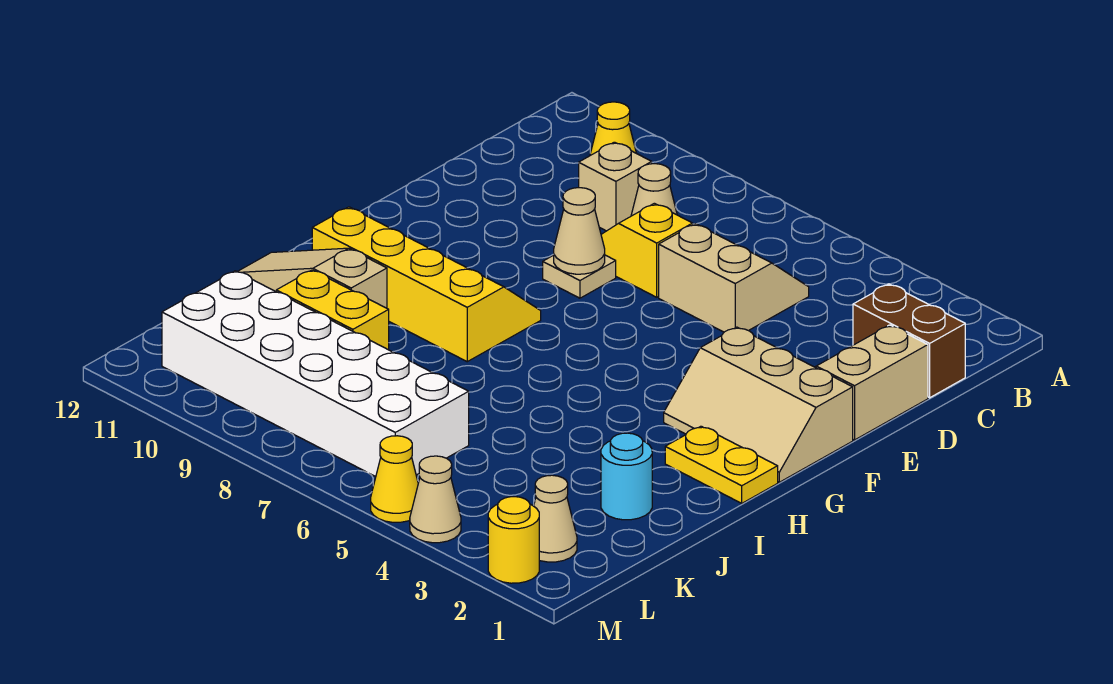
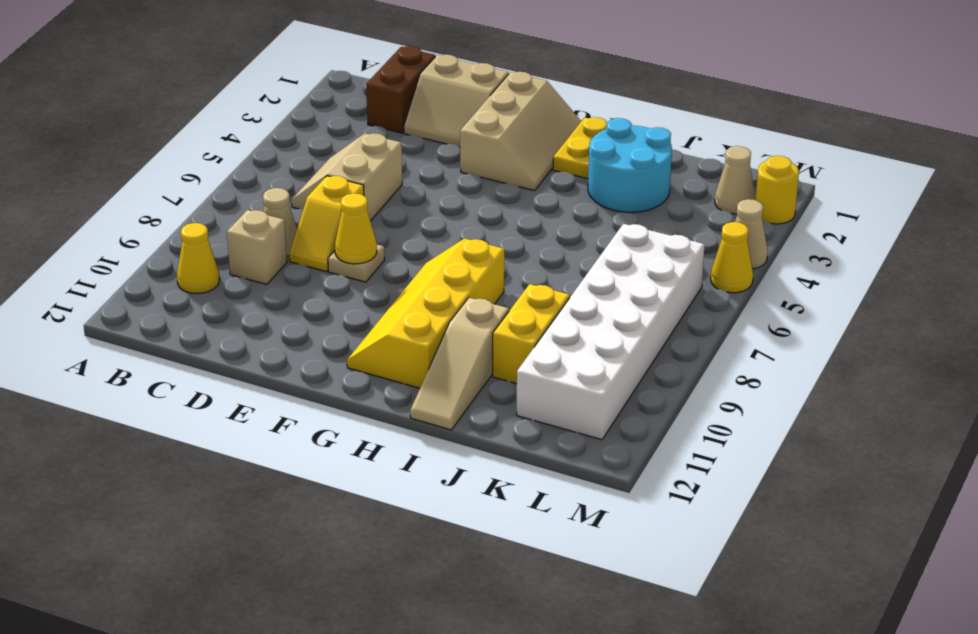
tan 1x1 cone [554,188,605,274] -> yellow 1x1 cone [335,193,377,264]
cyan 1x1 round brick [601,433,652,520] -> cyan 2x2 round brick [588,118,672,212]

